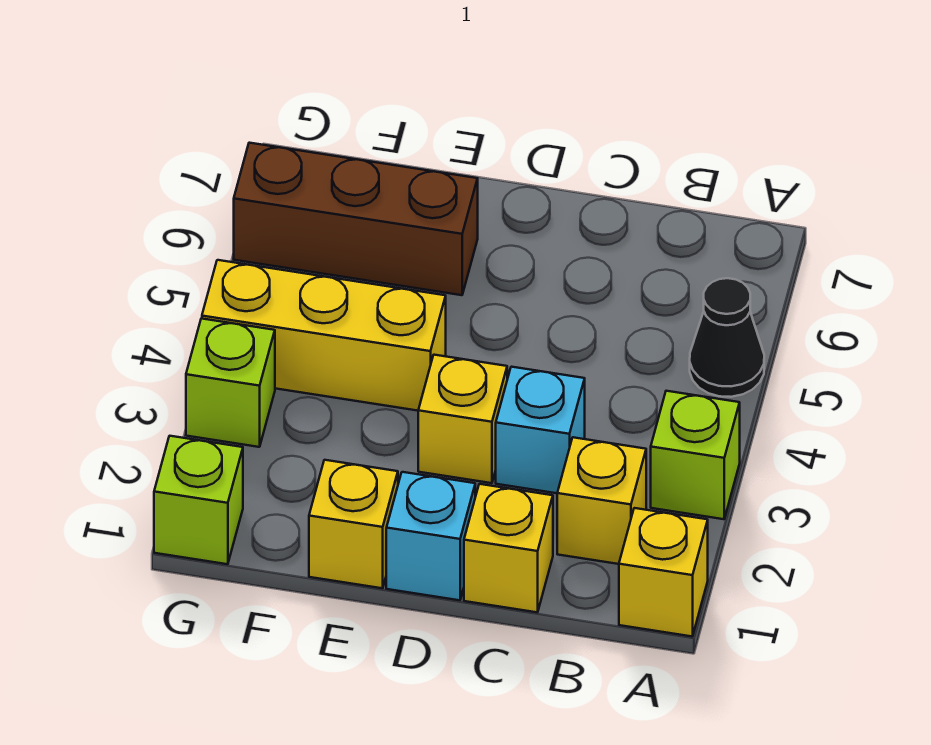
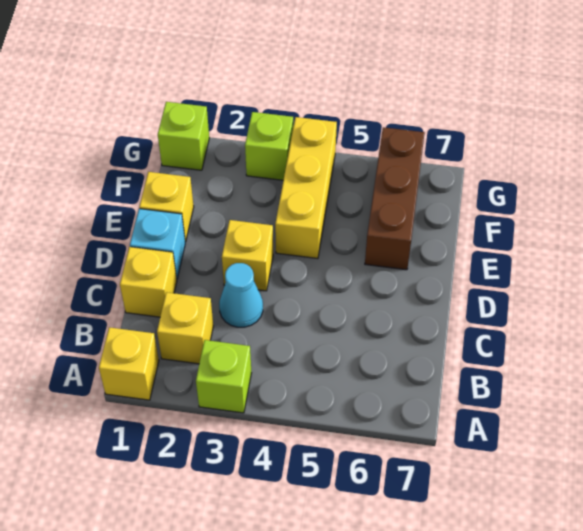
black 1x1 cone [690,278,764,397] -> none
cyan 1x1 brick [496,367,585,493] -> cyan 1x1 cone [219,263,263,327]

